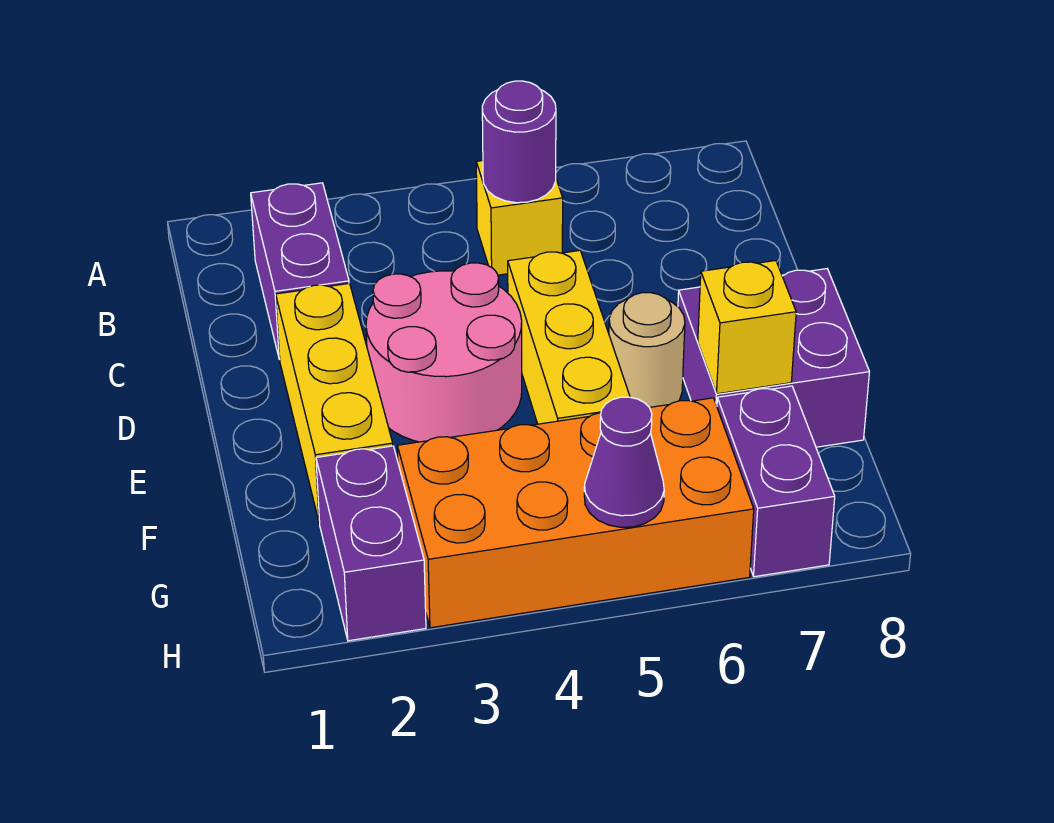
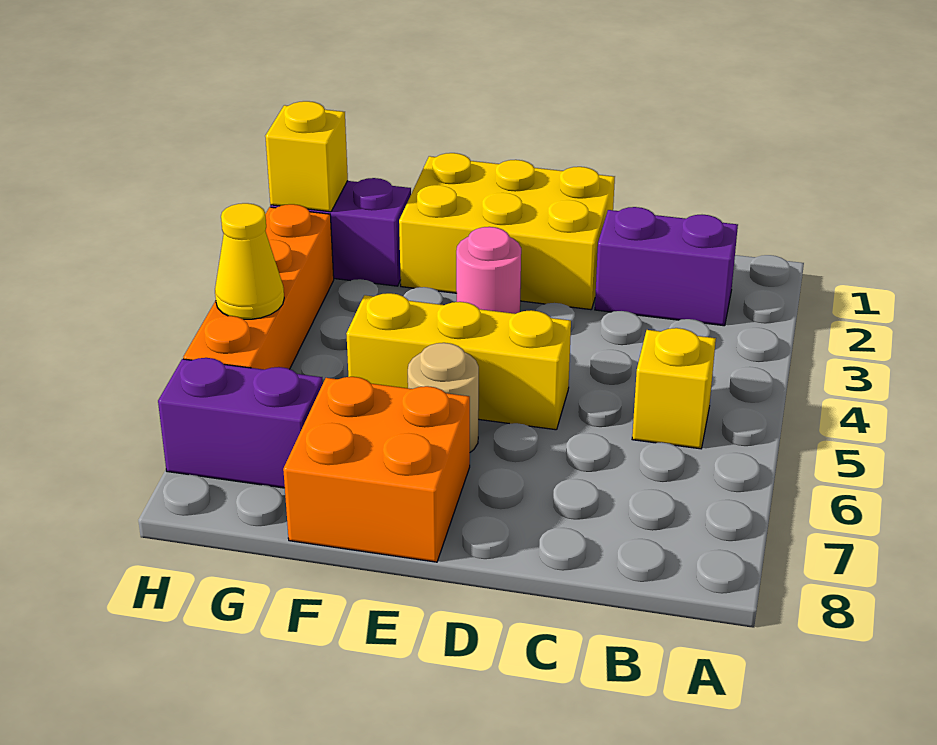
purple 1x1 round brick [482,81,556,203] -> none
yellow 1x3 brick [276,283,393,523] -> yellow 2x3 brick [399,153,615,310]
pink 2x2 round brick [366,263,522,442] -> pink 1x1 round brick [456,227,521,314]
purple 2x2 brick [678,269,869,447] -> orange 2x2 brick [283,377,470,562]
yellow 1x1 brick [698,261,796,394] -> yellow 1x1 brick moved to [265,101,348,212]
orange 2x4 brick [397,398,754,628] -> orange 1x4 brick [183,204,334,370]
purple 1x1 cone [584,397,664,527] -> yellow 1x1 cone [215,203,284,319]

